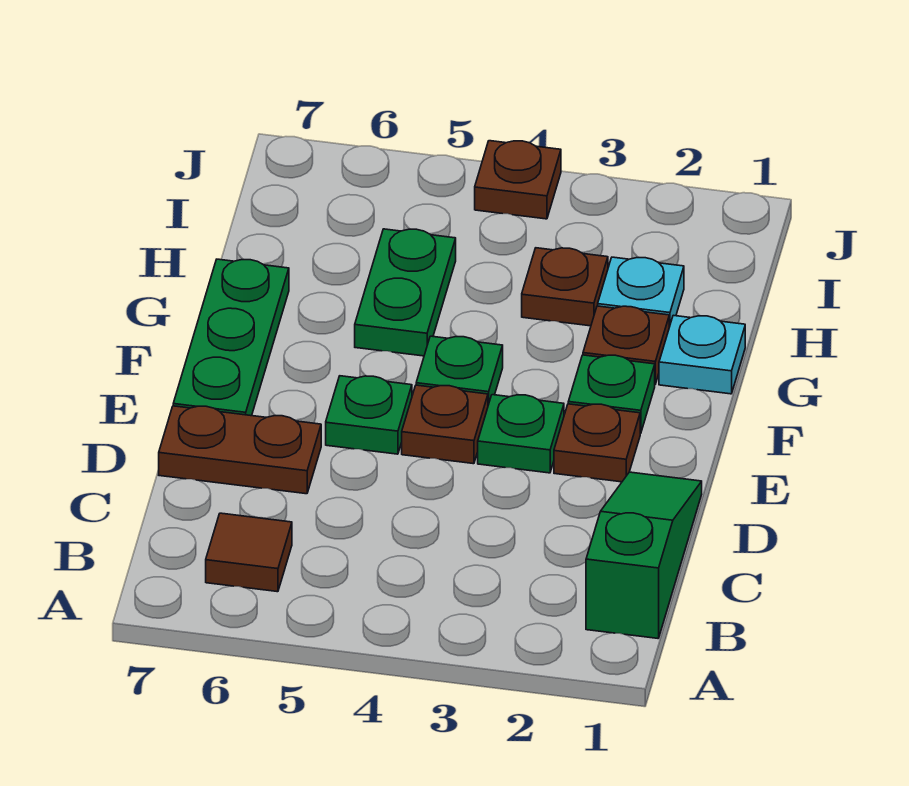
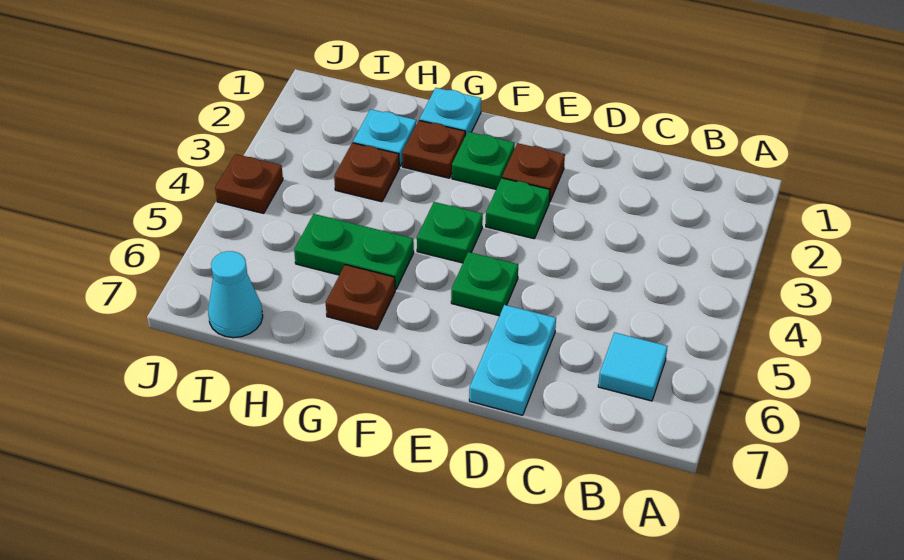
green 1x3 slope [586,472,702,638] -> none
brown 1x1 tile [206,513,292,592] -> cyan 1x1 tile [598,333,668,401]
brown 1x2 plate [159,406,321,494] -> cyan 1x2 plate [469,305,556,415]
brown 1x1 plate [402,385,488,464] -> brown 1x1 plate moved to [326,265,395,330]
green 1x3 plate [173,259,289,416] -> none
none -> cyan 1x1 cone [208,251,263,338]

